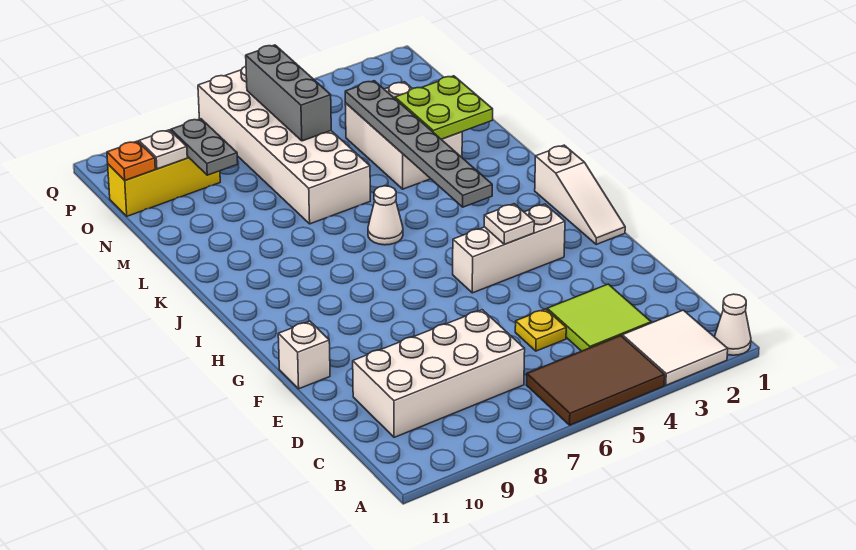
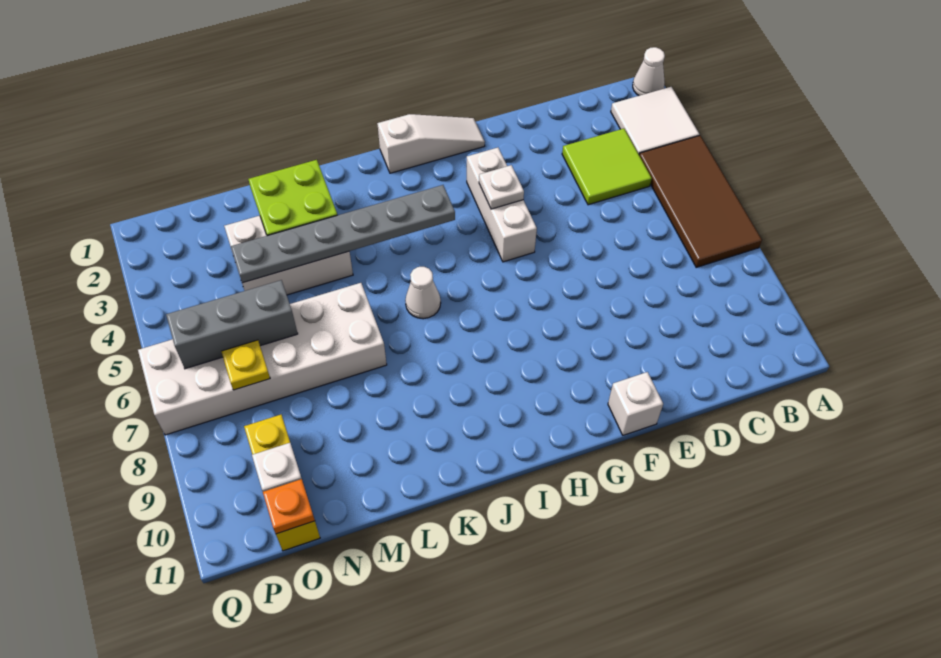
brown 2x3 tile [527,336,665,425] -> brown 2x4 tile [639,135,762,267]
white 2x4 brick [353,310,525,437] -> none
yellow 1x1 plate [515,309,566,351] -> yellow 1x1 plate moved to [221,340,270,390]
grey 1x2 plate [171,119,238,175] -> none

